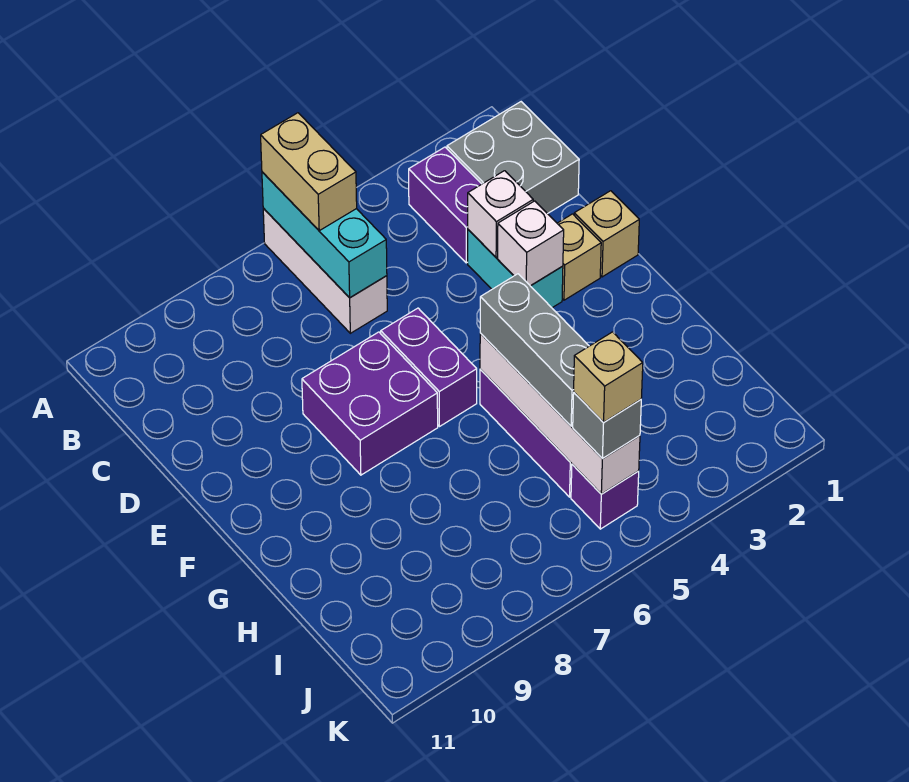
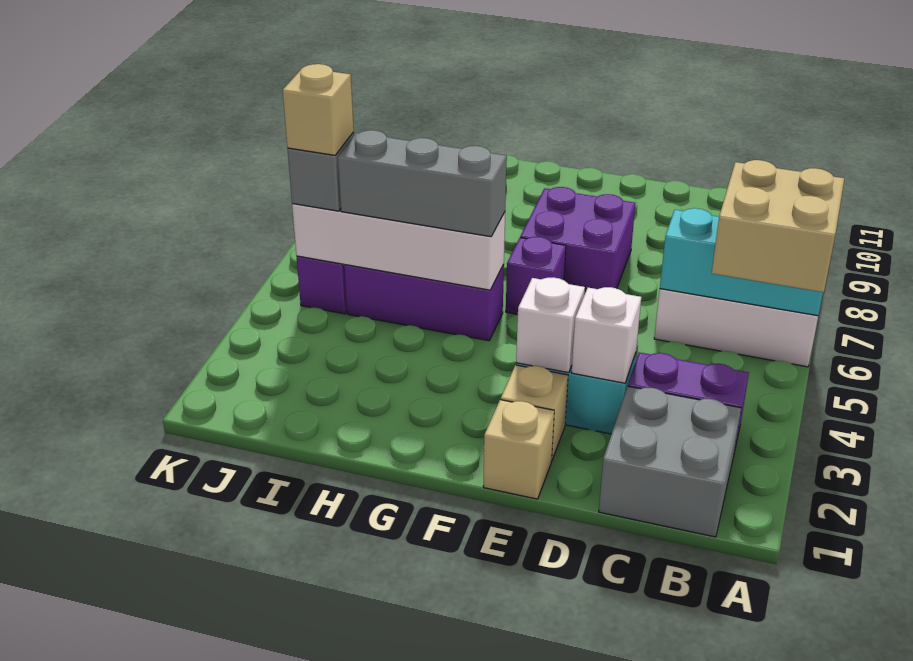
tan 1x2 brick [261,113,357,231] -> tan 2x2 brick [712,160,844,292]
purple 1x2 brick [381,308,477,427] -> purple 1x1 brick [506,237,566,314]

